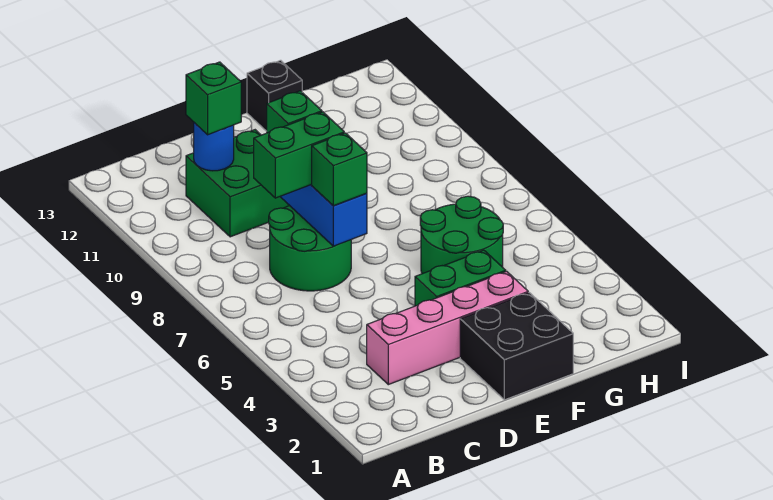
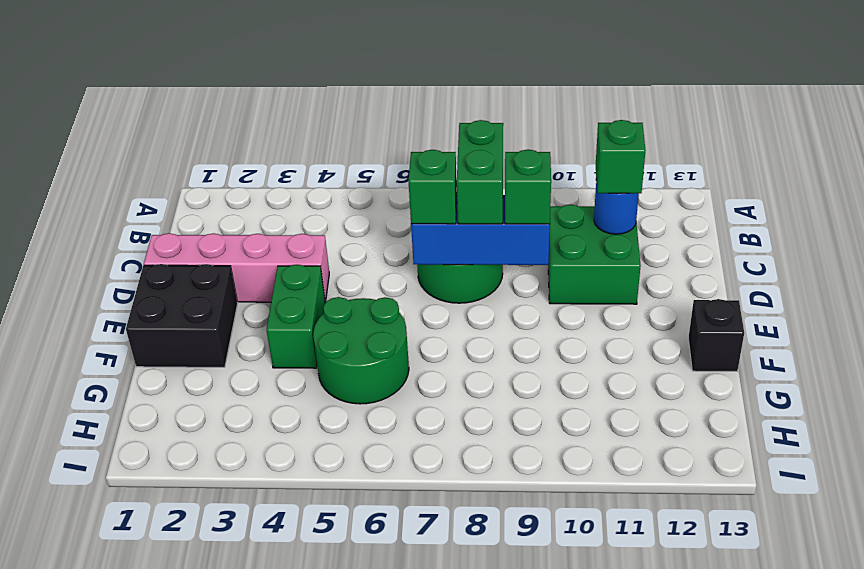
pink 1x4 brick [367,271,528,385] -> pink 1x4 brick turned to [144,233,329,302]

